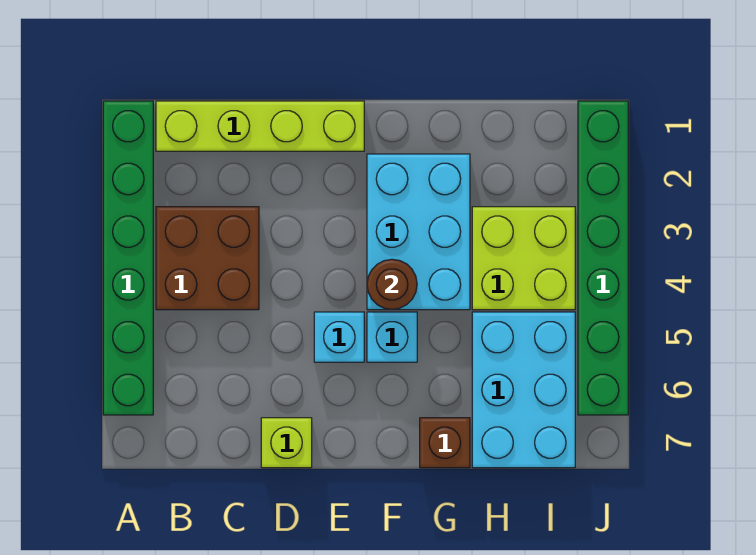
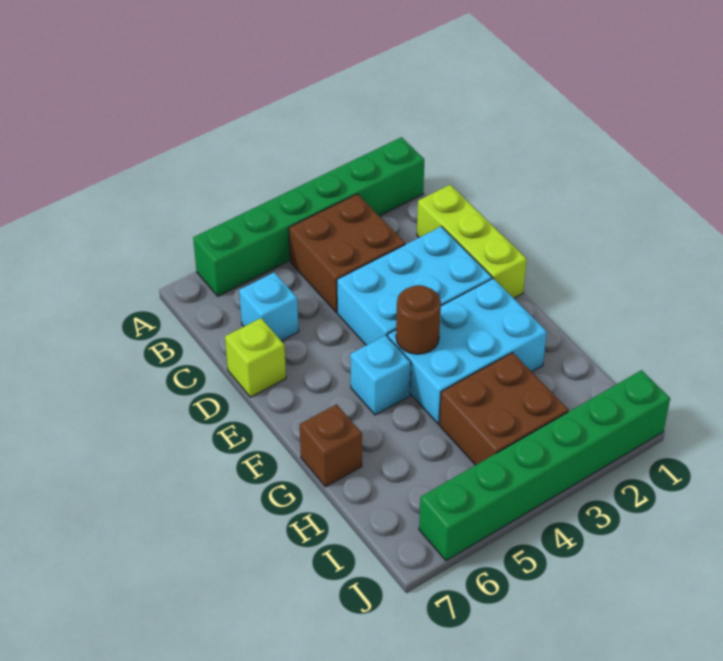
lime 1x4 brick [156,101,364,151] -> lime 1x3 brick [417,185,527,298]
cyan 1x1 brick [314,312,364,362] -> cyan 1x1 brick moved to [239,272,299,341]
lime 2x2 brick [472,207,575,310] -> brown 2x2 brick [439,353,568,465]
cyan 2x3 brick [472,312,575,468] -> cyan 2x3 brick moved to [337,226,492,345]

